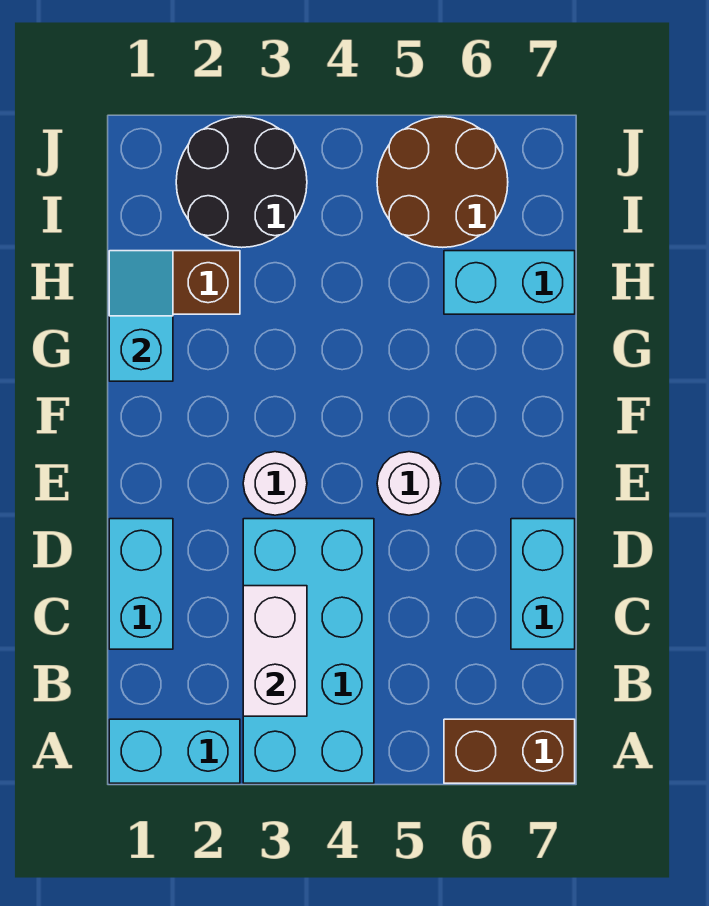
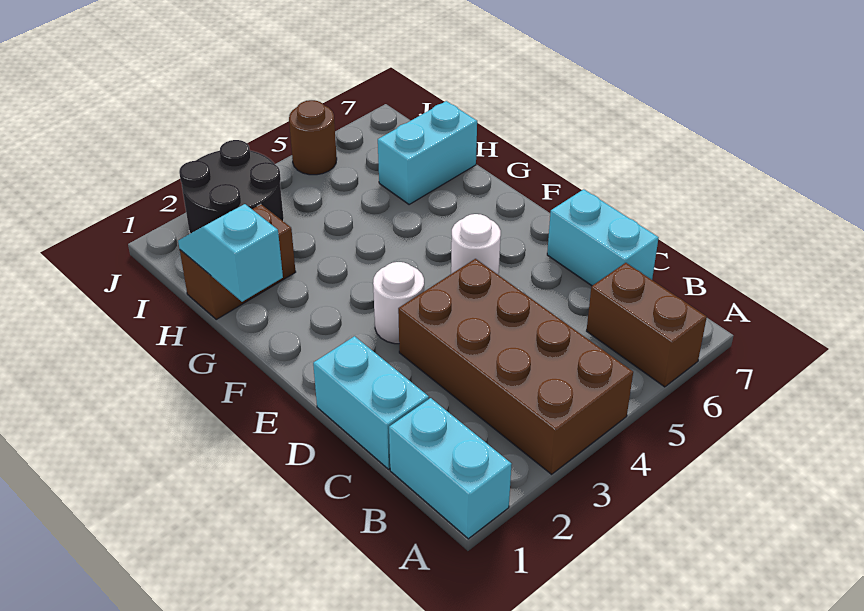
cyan 1x2 brick [109,719,240,783] -> cyan 1x2 brick turned to [389,398,512,539]
cyan 2x4 brick [243,519,374,783] -> brown 2x4 brick [398,259,633,474]
brown 1x2 brick [444,719,575,783] -> brown 1x2 brick turned to [587,263,707,387]
white 1x2 brick [243,586,307,716] -> none
brown 2x2 round brick [377,117,508,247] -> brown 1x1 round brick [289,100,337,175]

